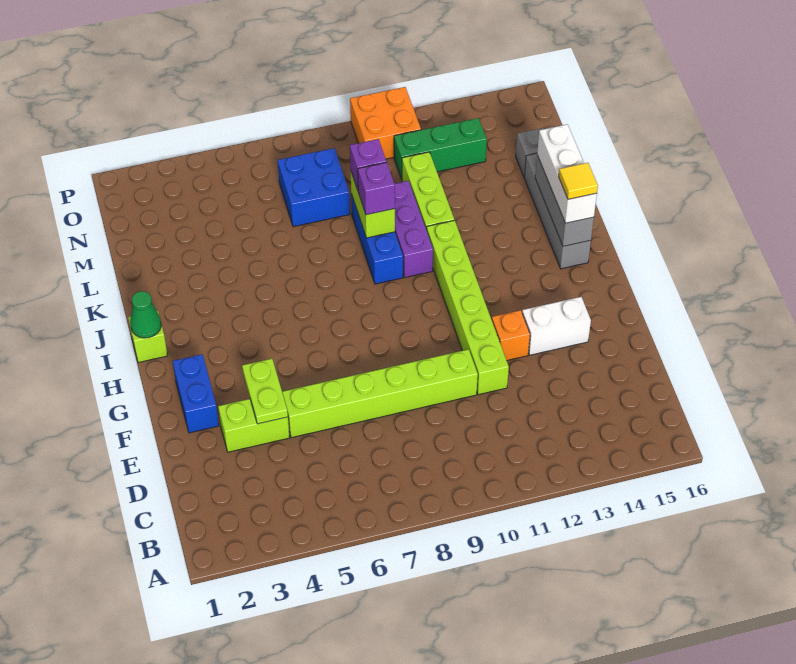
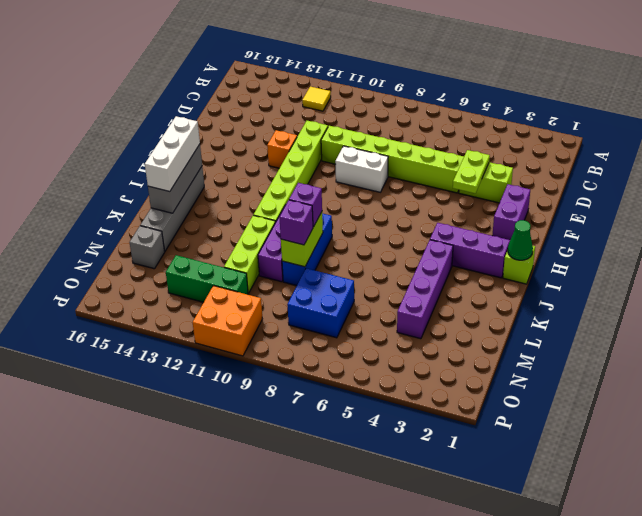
blue 1x2 brick [173,354,219,433] -> purple 1x2 brick [492,184,530,240]
white 1x2 brick [522,297,591,355] -> white 1x2 brick moved to [335,146,388,192]
none -> purple 1x3 brick [430,223,510,278]
yellow 1x1 tile [559,163,598,199] -> yellow 1x1 tile moved to [302,87,331,111]
none -> purple 1x4 brick [397,240,453,339]

